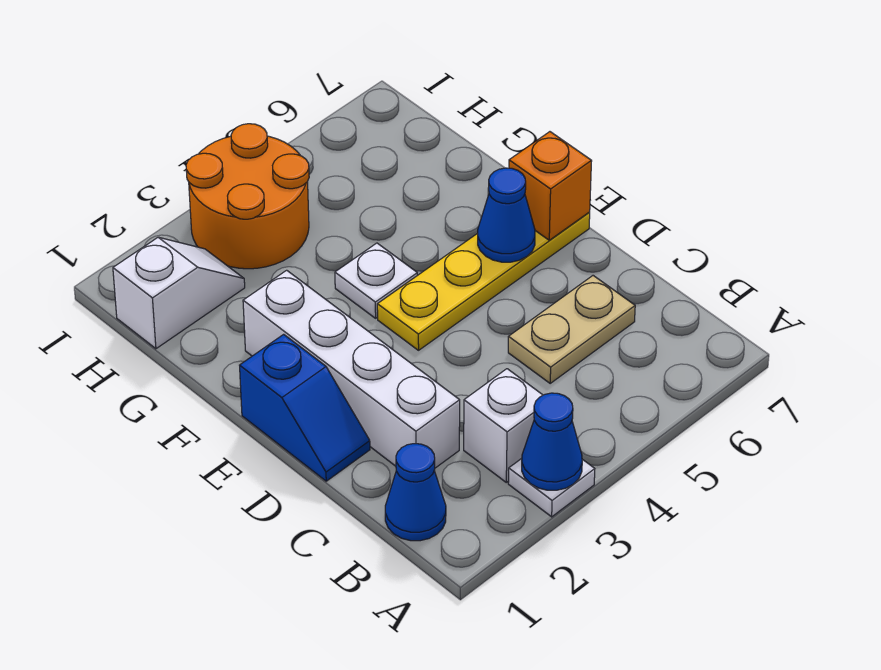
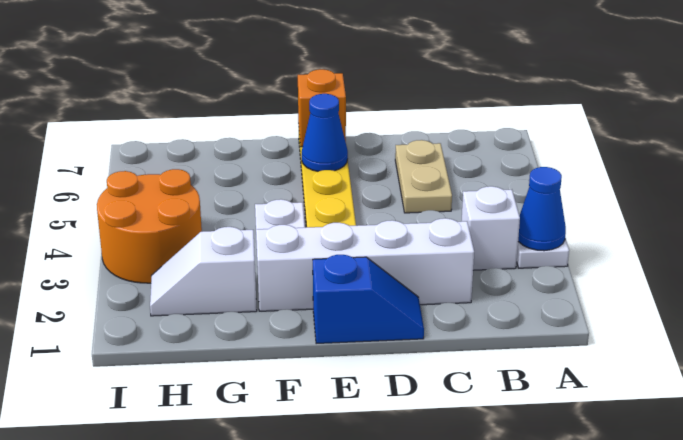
blue 1x1 cone [385,444,446,541] -> none
white 1x2 slope [113,237,245,349] -> white 1x2 slope turned to [150,227,257,316]

